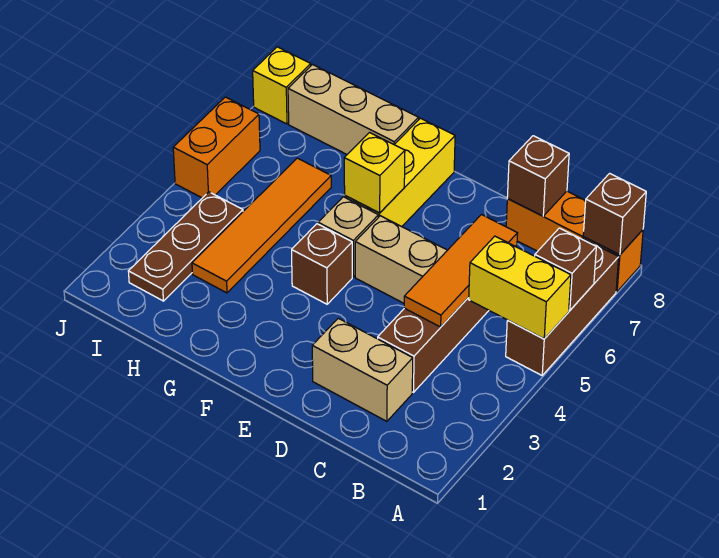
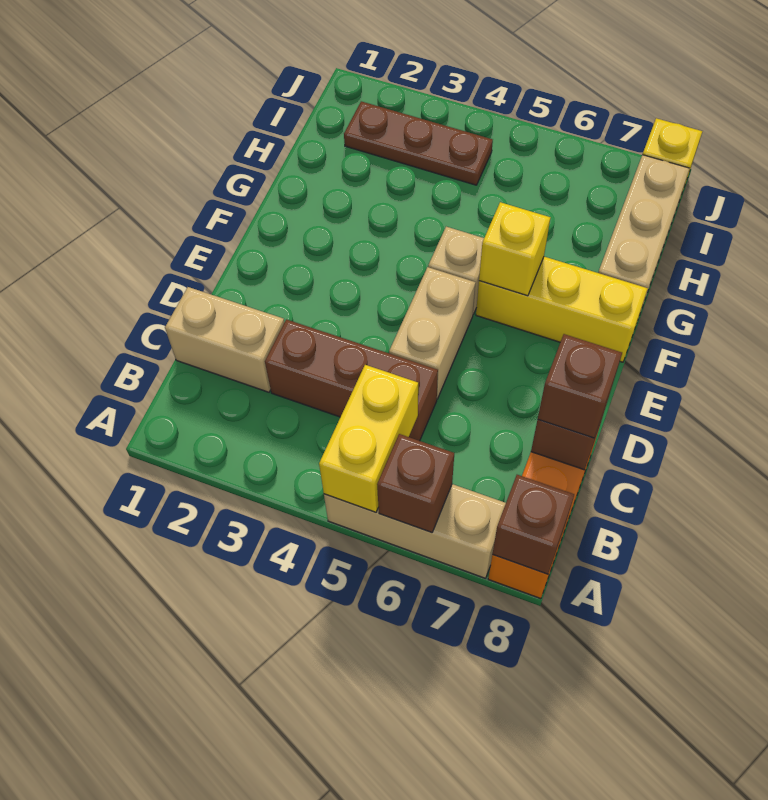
brown 1x3 brick [506,238,619,375] -> tan 1x3 brick [324,484,506,578]
tan 1x2 brick [312,318,413,421] -> tan 1x2 brick turned to [165,287,284,392]
orange 1x3 tile [404,215,518,327] -> none
brown 1x1 brick [292,224,352,304] -> brown 1x1 brick moved to [538,334,622,438]
orange 1x4 tile [192,158,331,293] -> none
orange 1x2 brick [173,97,260,198] -> none

